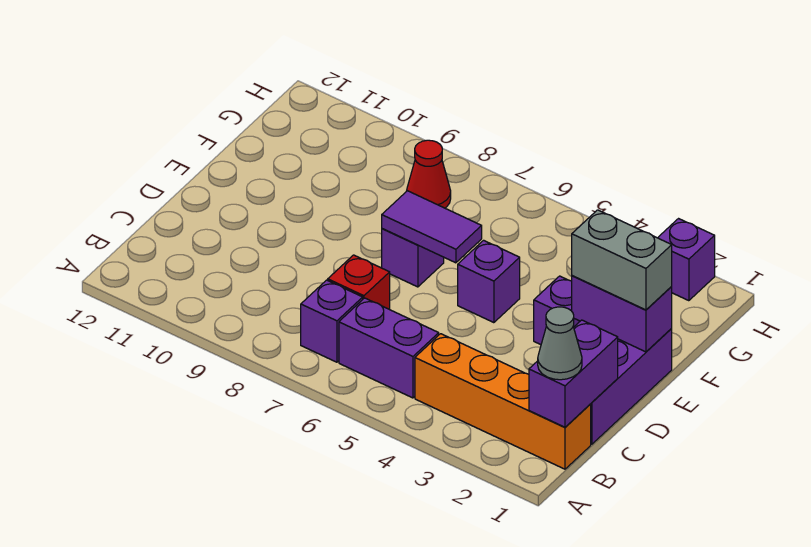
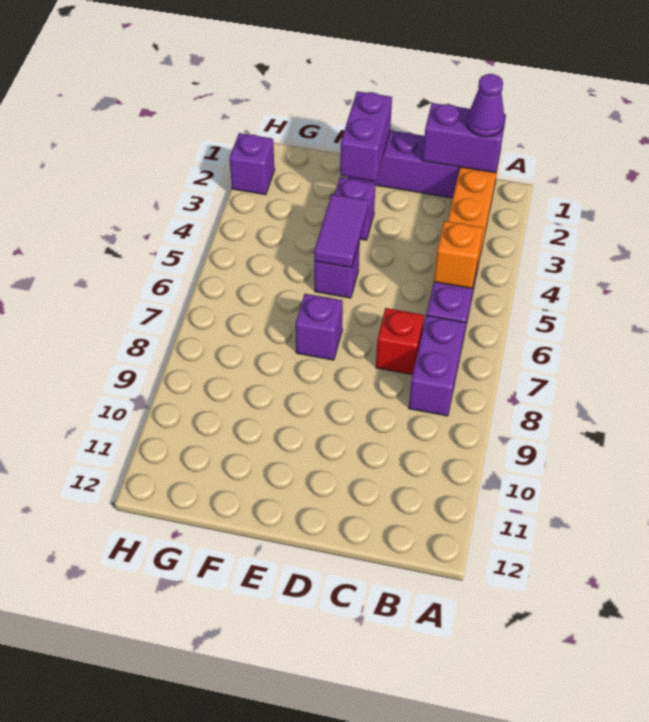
grey 1x1 cone [538,307,582,380] -> purple 1x1 cone [467,74,505,137]
none -> orange 1x1 brick [434,221,483,288]
purple 1x1 brick [301,280,363,362] -> purple 1x2 brick [409,315,465,416]
grey 1x2 brick [572,210,672,310] -> none
purple 1x2 tile [382,191,482,263] -> purple 1x2 tile moved to [314,194,368,268]
red 1x1 cone [407,140,451,208] -> none

